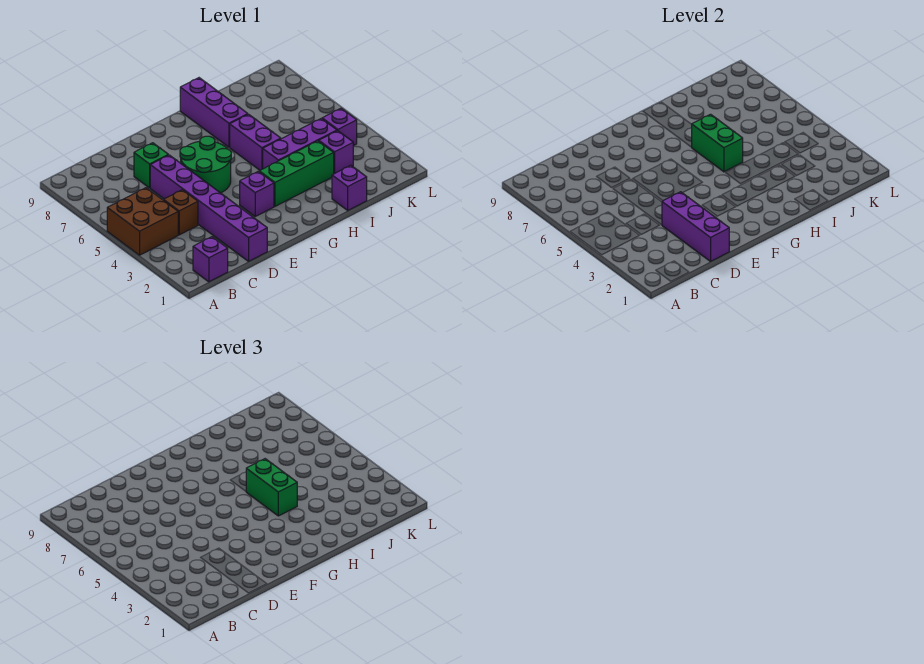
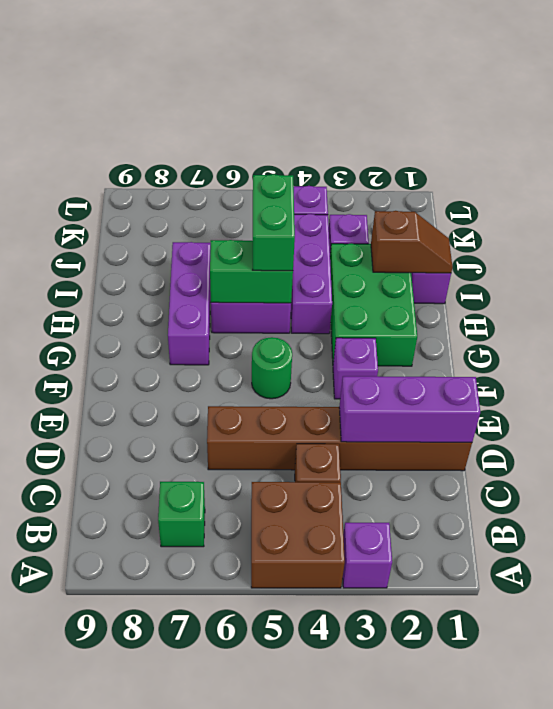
purple 1x1 brick [193,237,228,282] -> purple 1x1 brick moved to [343,523,392,588]
purple 1x6 brick [150,155,267,261] -> brown 1x6 brick [207,406,472,471]
green 1x1 brick [134,143,168,188] -> green 1x1 brick moved to [158,482,205,547]
green 2x2 round brick [180,136,231,193] -> green 1x1 round brick [252,337,292,399]
green 1x3 brick [259,141,334,206] -> green 2x3 brick [330,244,417,366]
green 1x2 brick [246,459,297,516] -> green 1x2 brick turned to [253,174,295,271]
purple 1x3 brick [180,78,248,147] -> purple 1x3 brick turned to [168,242,211,365]
none -> brown 1x2 slope [371,211,452,273]

